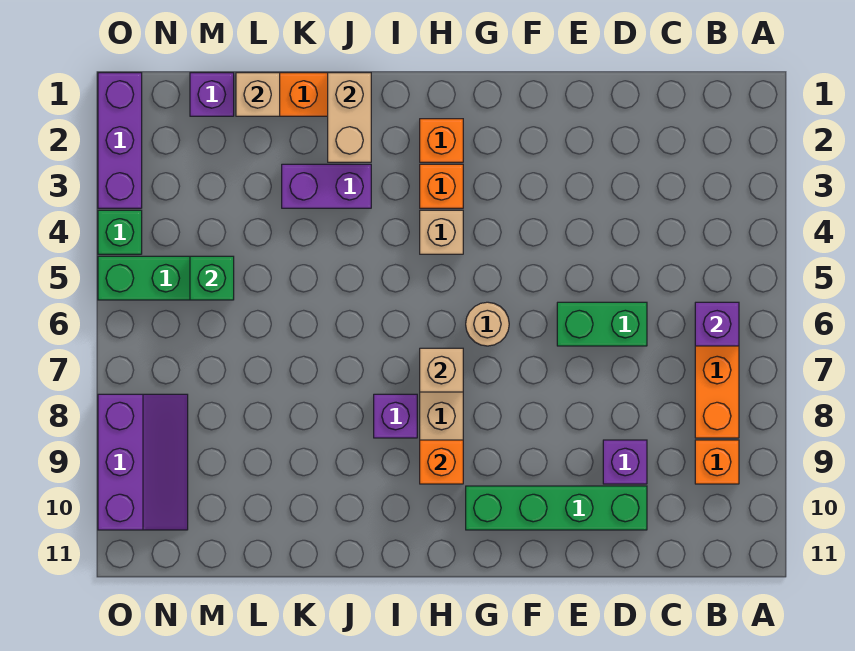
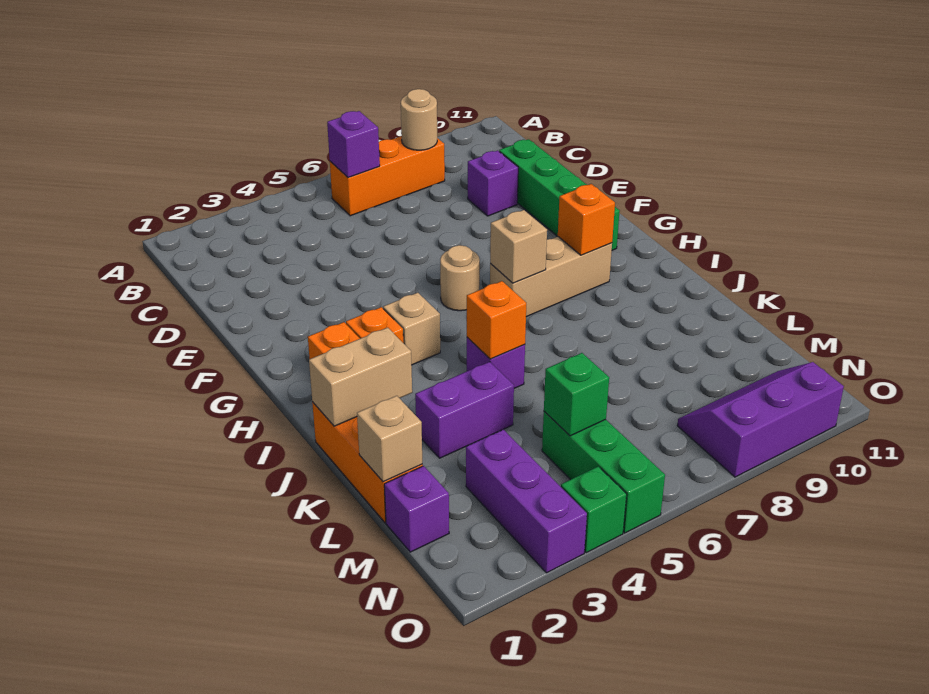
none -> tan 1x1 round brick [401,89,437,150]
orange 1x1 brick [695,440,739,484] -> orange 1x1 brick moved to [467,281,526,359]
green 1x2 brick [557,302,647,346] -> none
purple 1x1 brick [374,394,417,438] -> purple 1x1 brick moved to [467,337,525,388]
purple 1x2 brick [282,164,371,208] -> purple 1x2 brick turned to [415,362,514,458]
purple 1x3 brick [98,73,142,208] -> purple 1x3 brick turned to [466,429,587,573]

